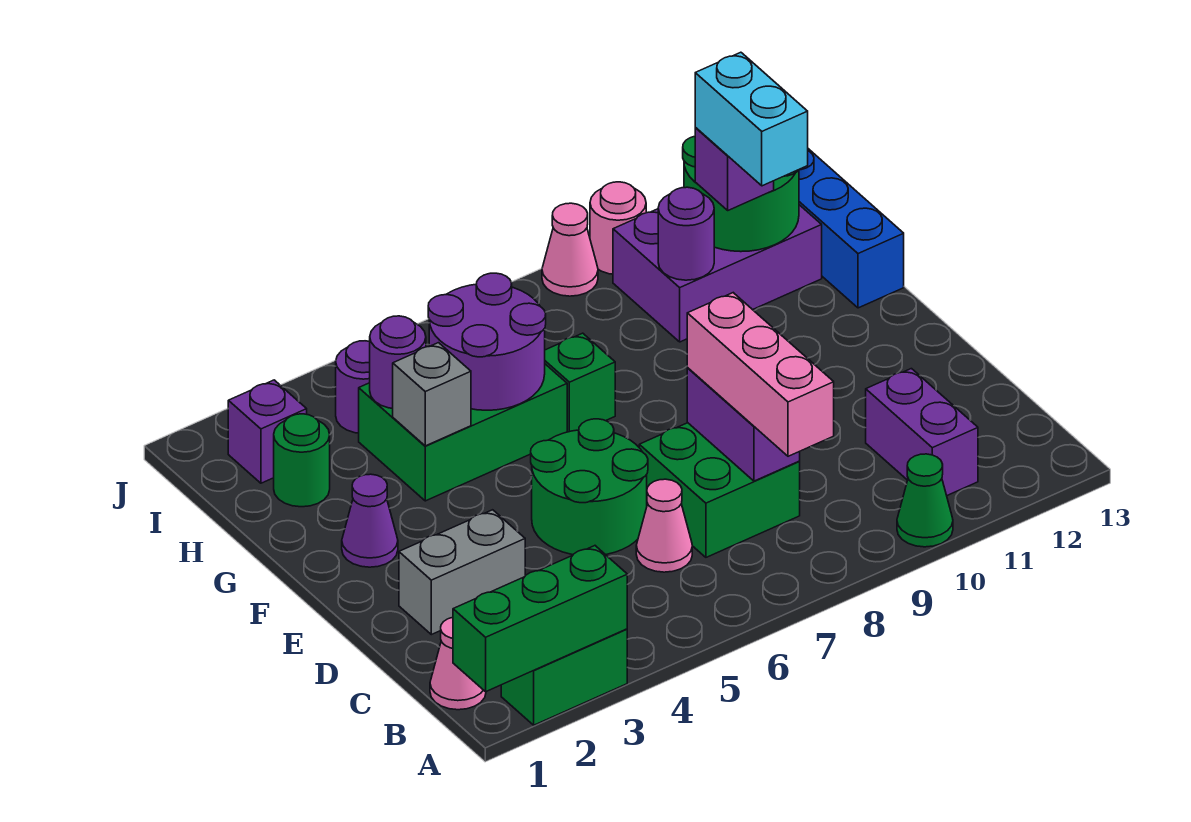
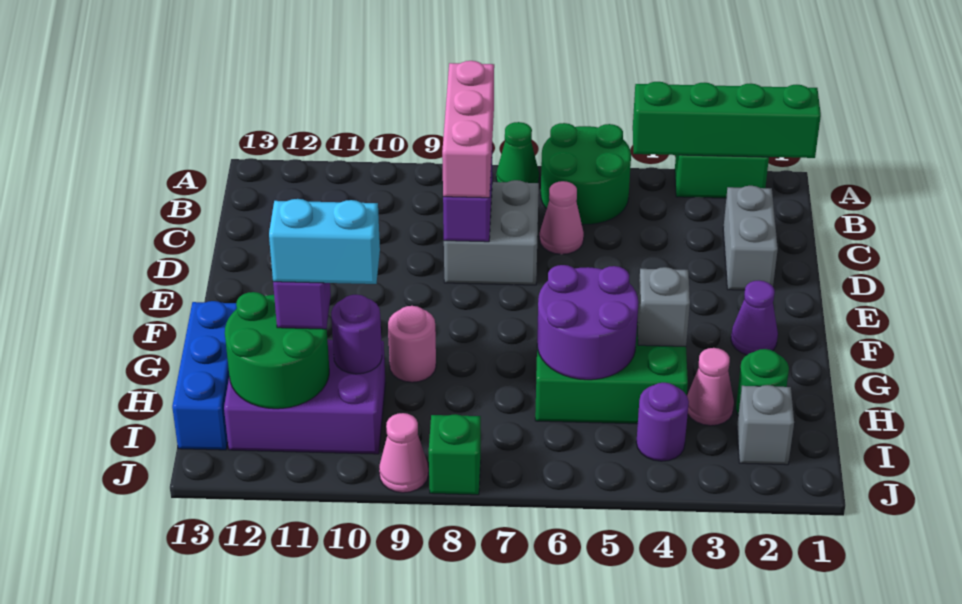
green 1x3 brick [453,546,627,692] -> green 1x4 brick [633,82,821,158]
green 1x1 cone [897,454,953,547] -> green 1x1 cone moved to [496,122,539,183]
pink 1x1 cone [430,617,486,710] -> pink 1x1 cone moved to [687,348,734,426]
purple 1x2 brick [866,369,978,495] -> none
green 2x2 brick [639,423,800,557] -> grey 2x2 brick [444,180,539,285]
grey 1x2 brick [399,510,525,635] -> grey 1x2 brick turned to [723,186,778,290]
green 2x2 round brick [531,419,648,555] -> green 2x2 round brick moved to [541,123,631,224]
green 1x1 brick [545,333,615,432] -> green 1x1 brick moved to [429,414,481,495]
cyan 1x2 brick [695,52,808,186] -> cyan 1x2 brick turned to [269,199,380,284]
purple 1x1 round brick [370,316,426,408] -> none
purple 1x1 brick [228,380,307,483] -> grey 1x1 brick [737,385,794,465]
pink 1x1 round brick [590,182,646,274] -> pink 1x1 round brick moved to [388,306,436,382]

